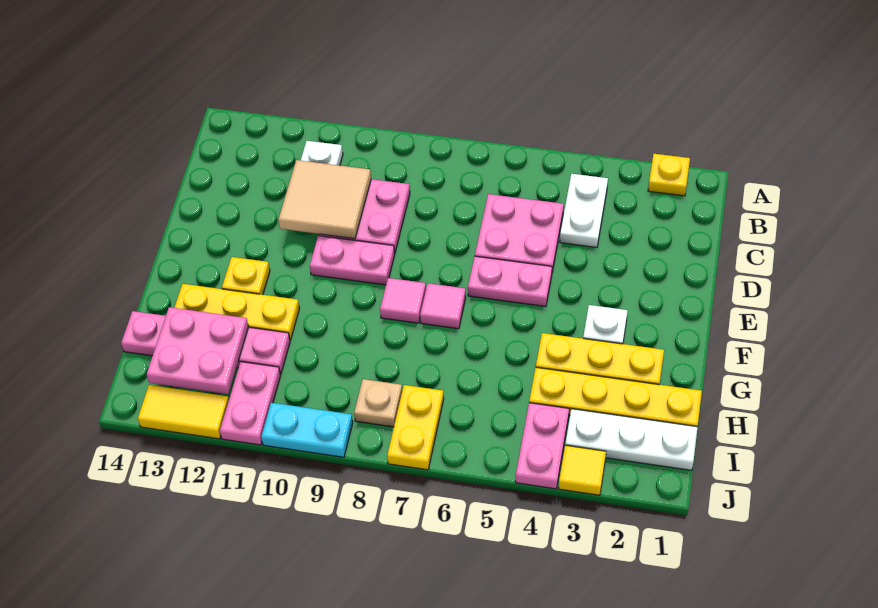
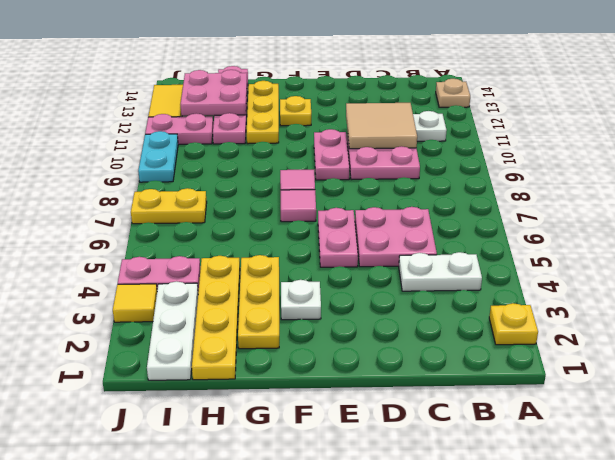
tan 1x1 plate [354,379,402,427] -> tan 1x1 plate moved to [436,79,470,107]

